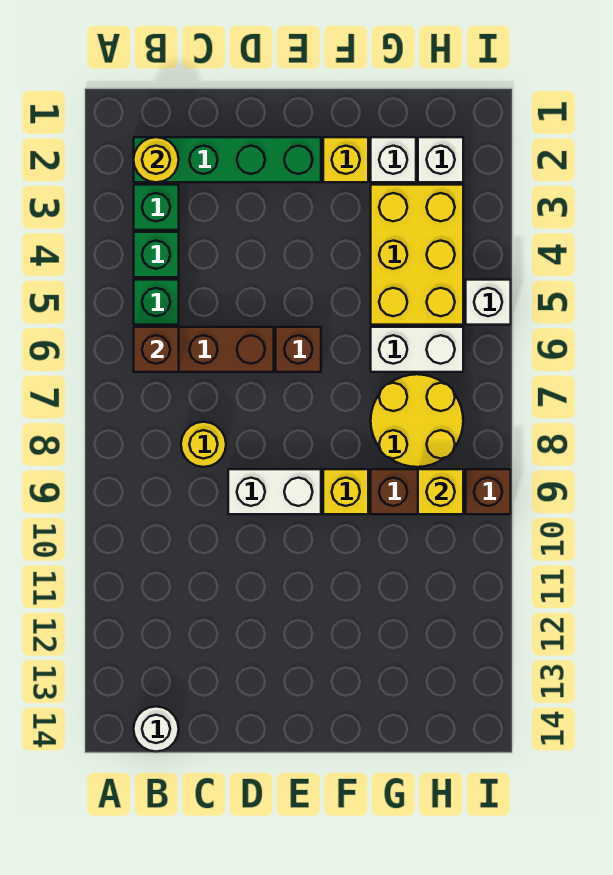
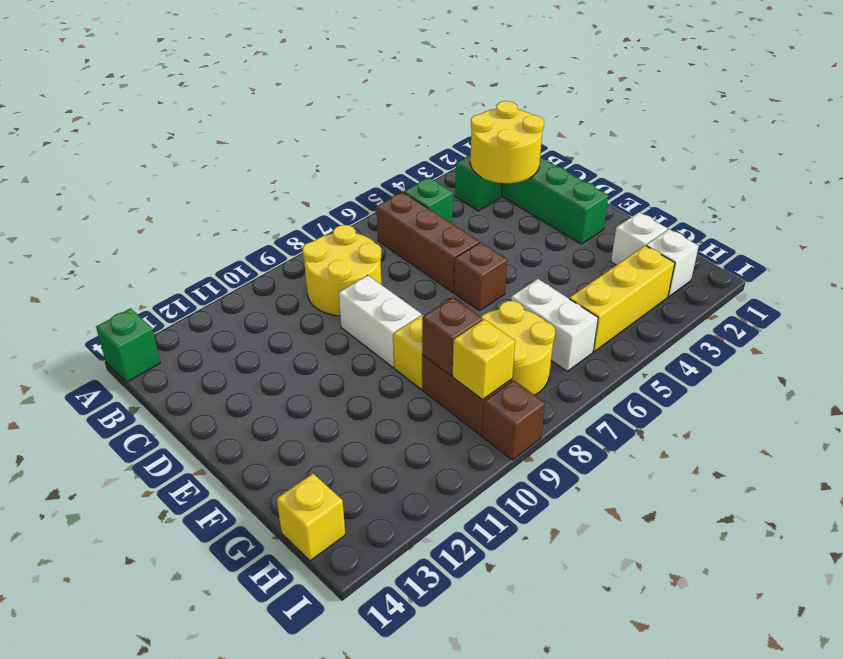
yellow 1x1 round brick [134,137,179,182] -> yellow 2x2 round brick [470,101,544,183]
green 1x1 brick [134,232,179,277] -> green 1x1 brick moved to [96,308,160,382]
brown 1x1 brick [134,327,179,372] -> brown 1x1 brick moved to [422,298,483,376]
white 1x1 round brick [134,707,179,752] -> none
yellow 1x1 round brick [181,422,226,467] -> yellow 2x2 round brick [302,225,381,316]
yellow 1x1 brick [323,137,368,182] -> yellow 1x1 brick moved to [277,474,345,561]
yellow 2x3 brick [371,185,463,325] -> yellow 1x3 brick [569,246,675,352]
white 1x1 brick [466,280,511,325] -> none

